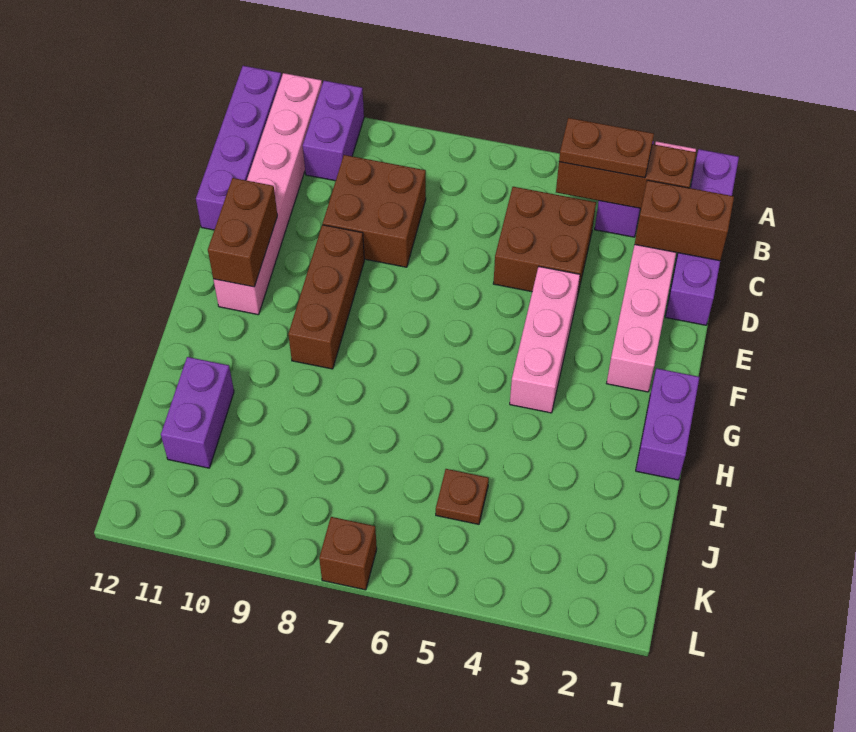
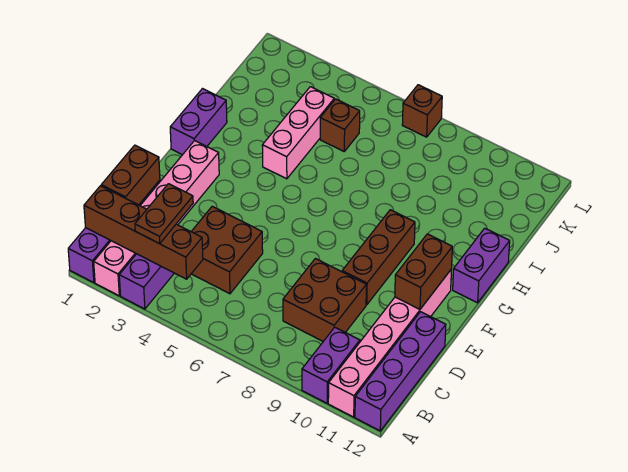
brown 1x3 brick [556,144,696,208] -> brown 1x4 brick [84,186,203,279]
brown 1x2 plate [559,118,654,178] -> brown 1x2 plate turned to [135,184,193,244]
brown 1x2 brick [635,180,734,261] -> brown 1x2 brick turned to [101,145,160,205]
pink 1x3 brick [510,267,580,413] -> pink 1x3 brick moved to [262,87,334,179]
purple 1x2 brick [161,357,234,468] -> purple 1x2 brick moved to [453,228,510,303]
brown 1x1 plate [436,469,489,524] -> brown 1x1 brick [320,99,360,151]

